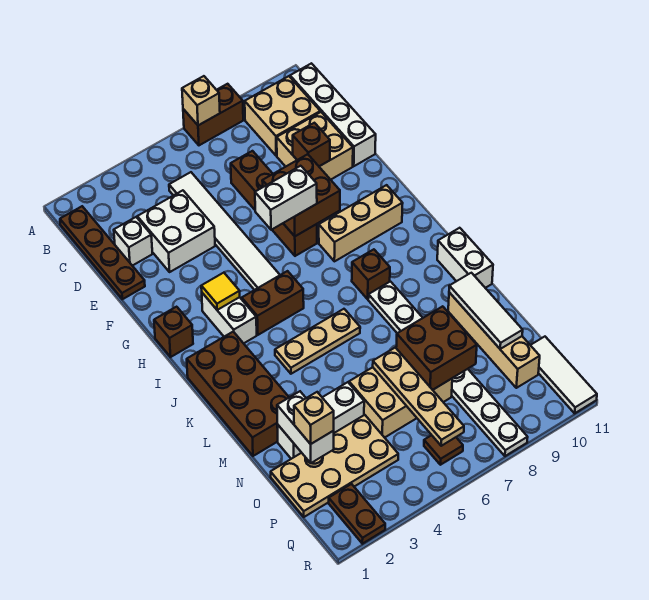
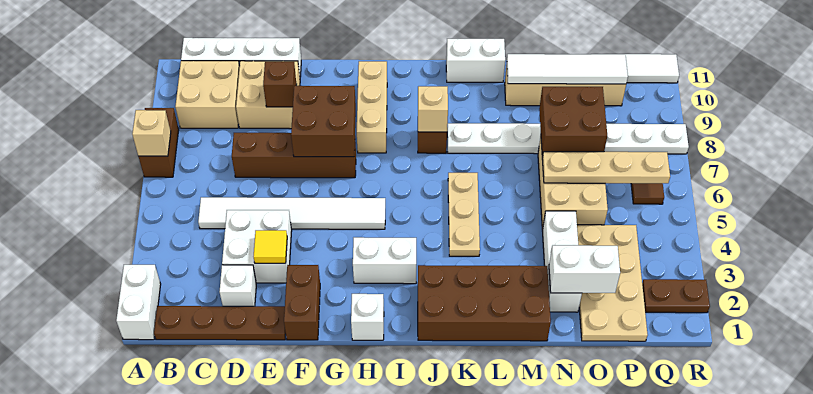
white 1x2 brick [255,166,317,230] -> white 1x2 brick moved to [116,265,161,340]
brown 1x1 brick [154,307,193,357] -> white 1x1 brick [351,294,384,340]
yellow 1x1 tile [201,273,240,310] -> yellow 1x1 tile moved to [253,230,287,263]
brown 1x2 brick [242,271,304,335] -> brown 1x2 brick moved to [284,265,320,340]
white 1x3 tile [449,273,523,349] -> white 1x4 tile [507,54,628,84]
tan 1x1 brick [294,392,334,444] -> tan 1x1 brick moved to [418,86,448,132]

